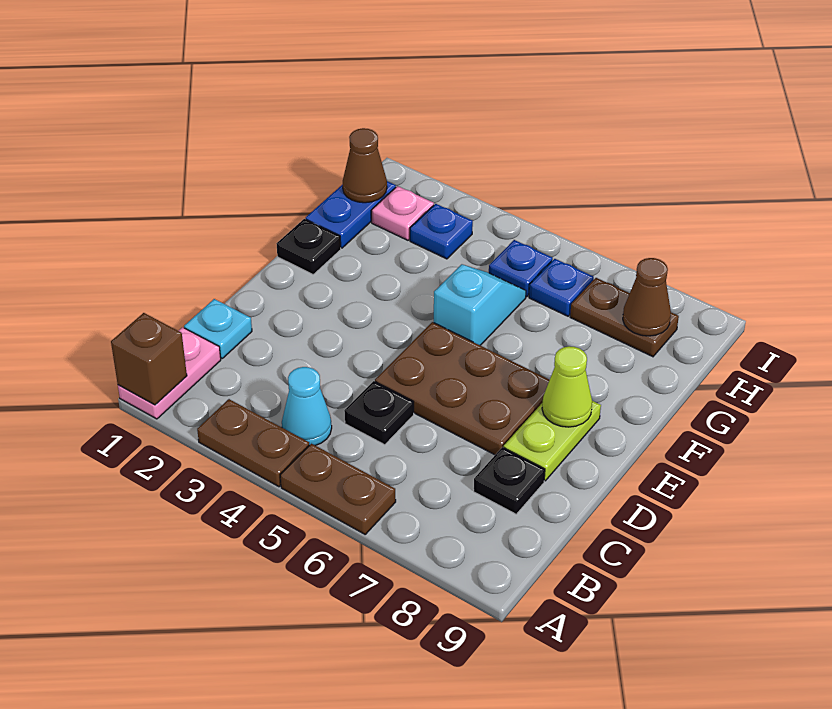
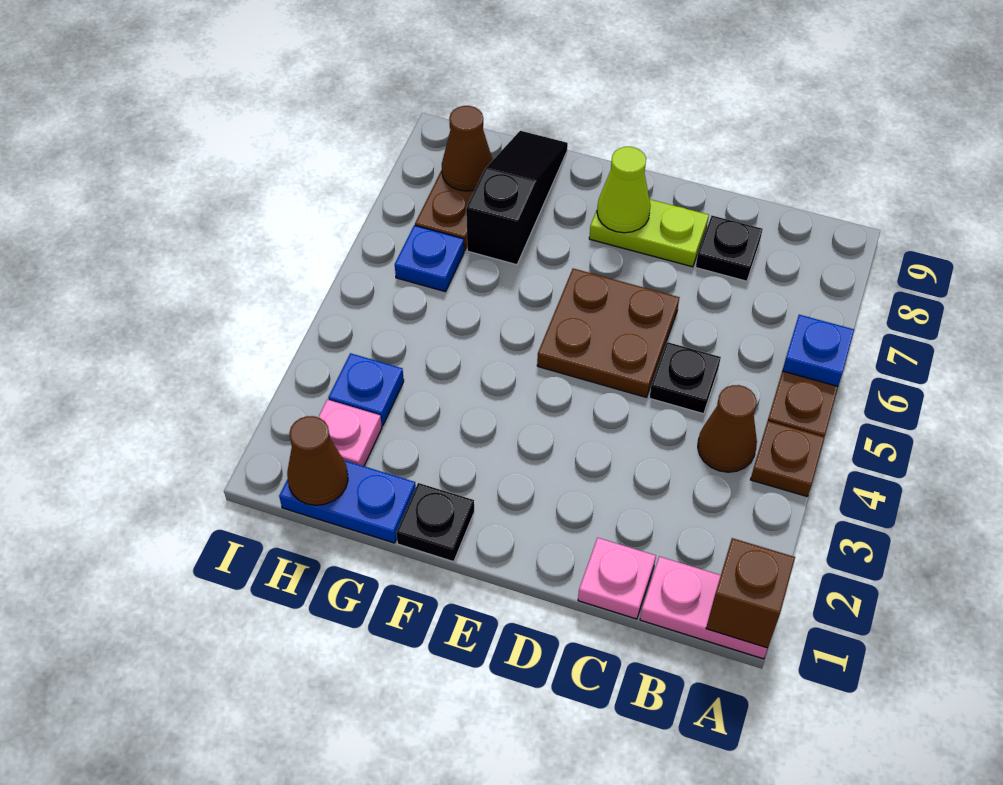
brown 1x2 plate [197,399,309,487] -> brown 1x1 plate [750,421,824,496]
cyan 1x1 cone [282,367,332,446] -> brown 1x1 cone [698,385,757,472]
cyan 1x1 plate [184,299,252,358] -> pink 1x1 plate [578,538,656,619]
brown 2x3 plate [375,322,549,455] -> brown 2x2 plate [537,269,679,397]
cyan 1x2 slope [434,264,526,345] -> none
none -> black 1x3 slope [466,131,568,265]
blue 1x1 plate [489,240,553,297] -> blue 1x1 plate moved to [782,315,854,386]

